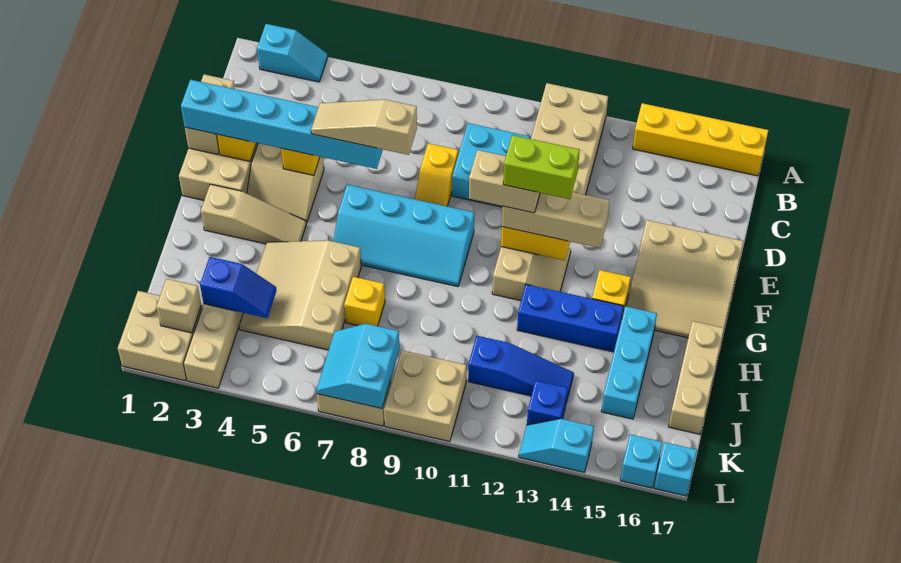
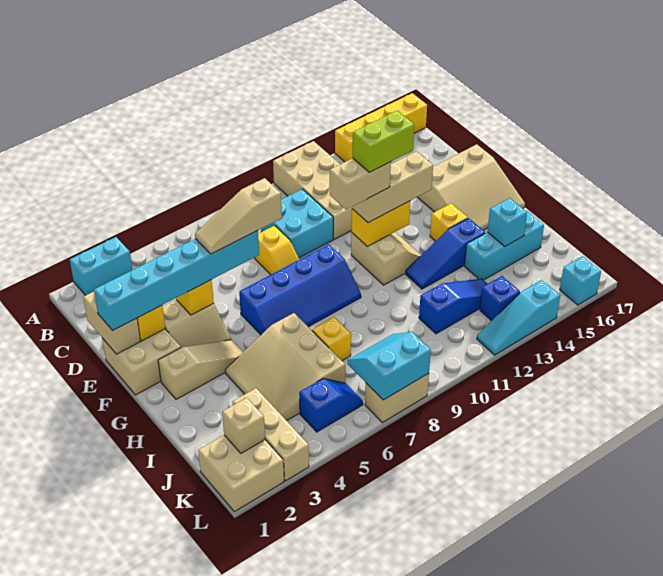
cyan 1x2 slope [257,24,328,82] -> cyan 1x2 brick [70,237,132,296]
cyan 2x4 slope [333,185,474,287] -> blue 2x4 slope [239,244,361,335]
blue 1x3 brick [517,284,624,352] -> blue 1x3 slope [406,218,485,289]
cyan 1x3 brick [601,306,657,419] -> cyan 1x3 brick turned to [465,211,544,280]
tan 1x3 brick [669,321,724,434] -> none
blue 1x2 slope [200,257,277,318] -> blue 1x2 slope moved to [299,379,363,432]
cyan 2x2 slope [316,324,400,409] -> cyan 2x2 slope turned to [347,332,431,400]
tan 2x2 brick [384,350,466,442] -> none
cyan 1x2 slope [519,419,594,472] -> cyan 1x3 slope [477,280,560,355]
cyan 1x1 brick [655,442,697,496] -> cyan 1x1 brick moved to [487,198,527,247]

